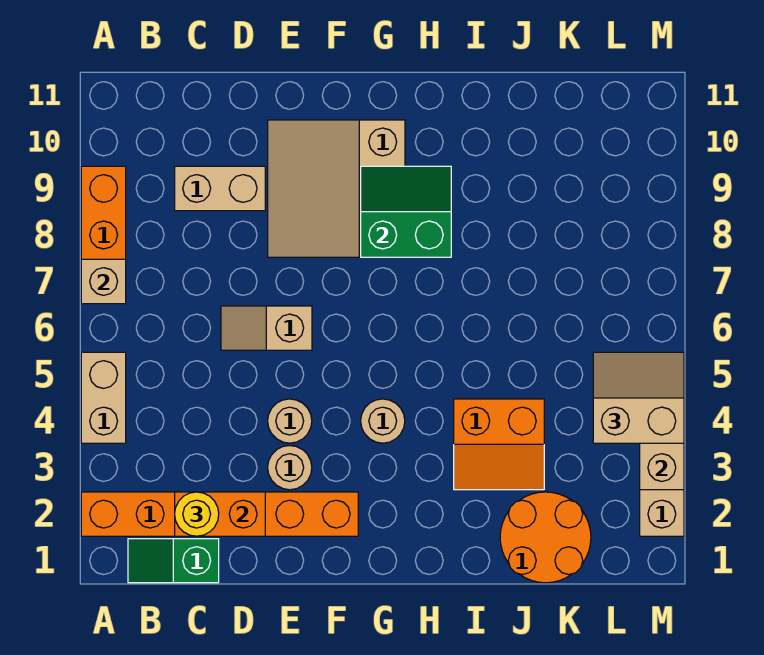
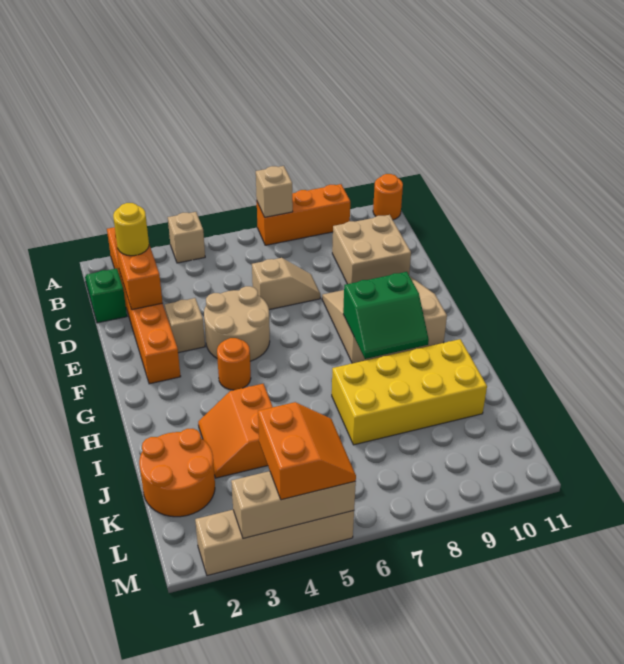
tan 1x2 brick [81,352,126,443] -> tan 1x1 brick [168,212,205,263]
none -> orange 1x1 round brick [373,174,403,220]
tan 1x2 brick [175,166,265,211] -> tan 2x2 brick [332,215,411,284]
tan 1x2 slope [221,306,312,350] -> tan 1x2 slope turned to [252,258,320,310]
tan 1x1 round brick [268,446,312,490] -> tan 1x1 brick [165,298,205,353]
tan 1x1 round brick [268,399,312,443] -> tan 2x2 round brick [204,286,270,361]
tan 1x1 round brick [361,399,405,443] -> orange 1x1 round brick [217,338,251,390]
green 2x2 slope [361,166,451,257] -> green 2x2 slope turned to [343,272,429,359]
none -> yellow 2x4 brick [332,339,487,445]
tan 2x2 slope [593,352,684,443] -> orange 2x2 slope [258,402,356,500]

